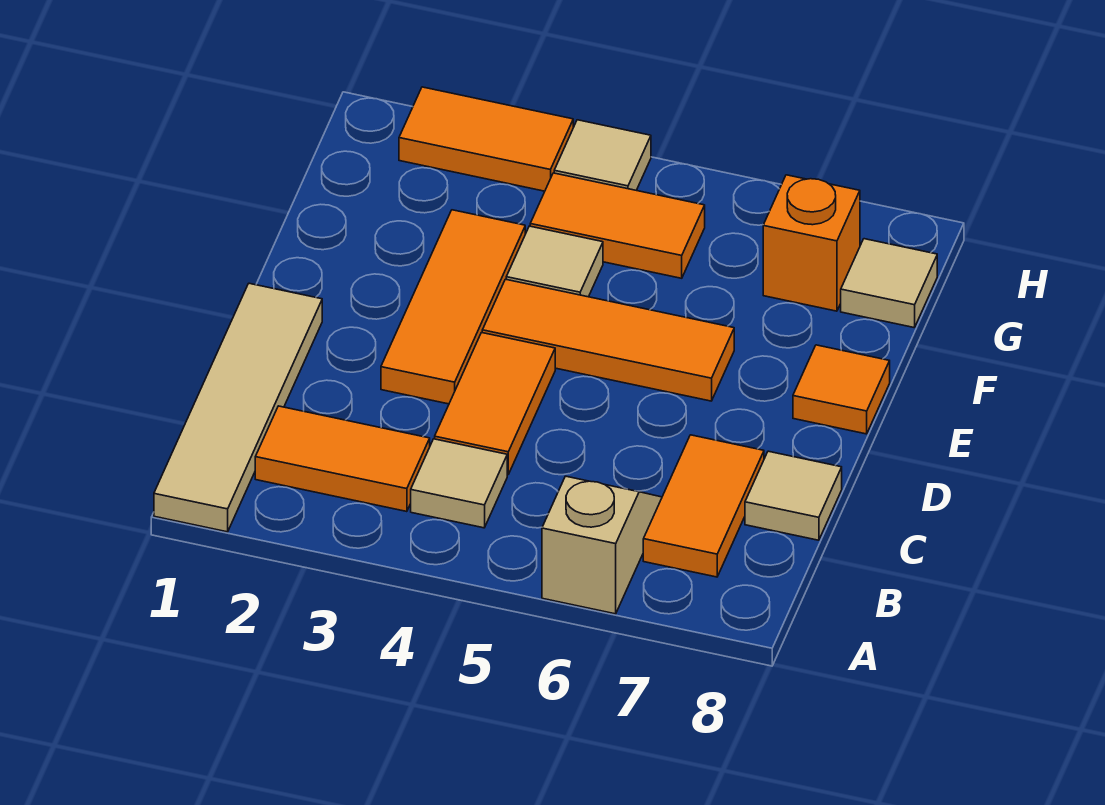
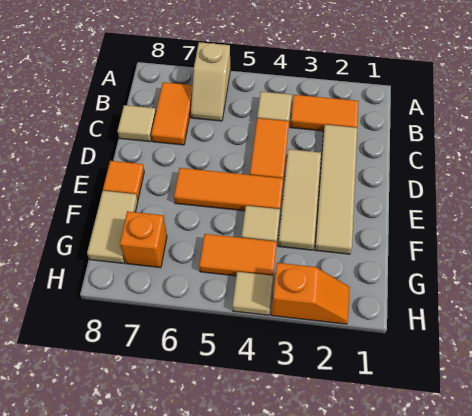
tan 1x4 tile [154,283,322,532] -> tan 1x4 tile moved to [315,125,357,254]
orange 1x3 tile [381,210,525,404] -> tan 1x3 tile [278,149,321,250]
tan 1x1 tile [841,239,937,328] -> tan 1x2 tile [87,191,138,264]
orange 1x2 tile [399,87,573,191] -> orange 1x2 slope [271,263,350,324]

